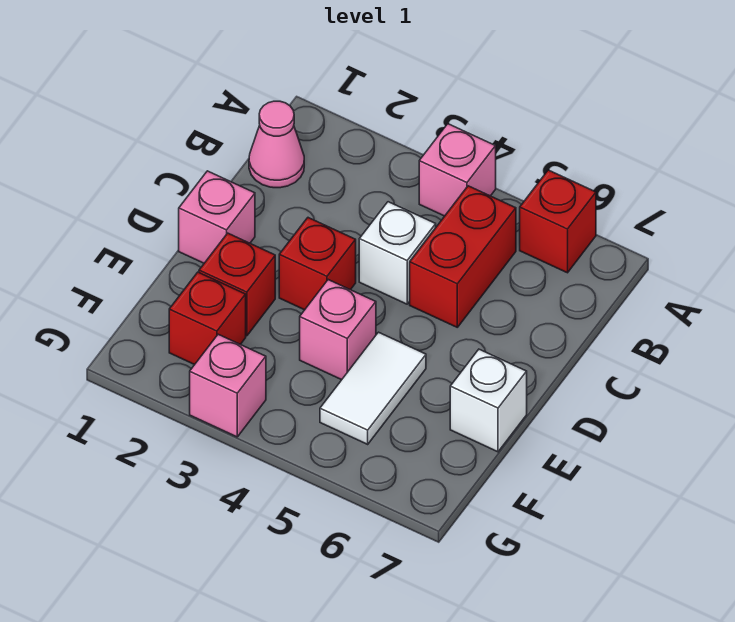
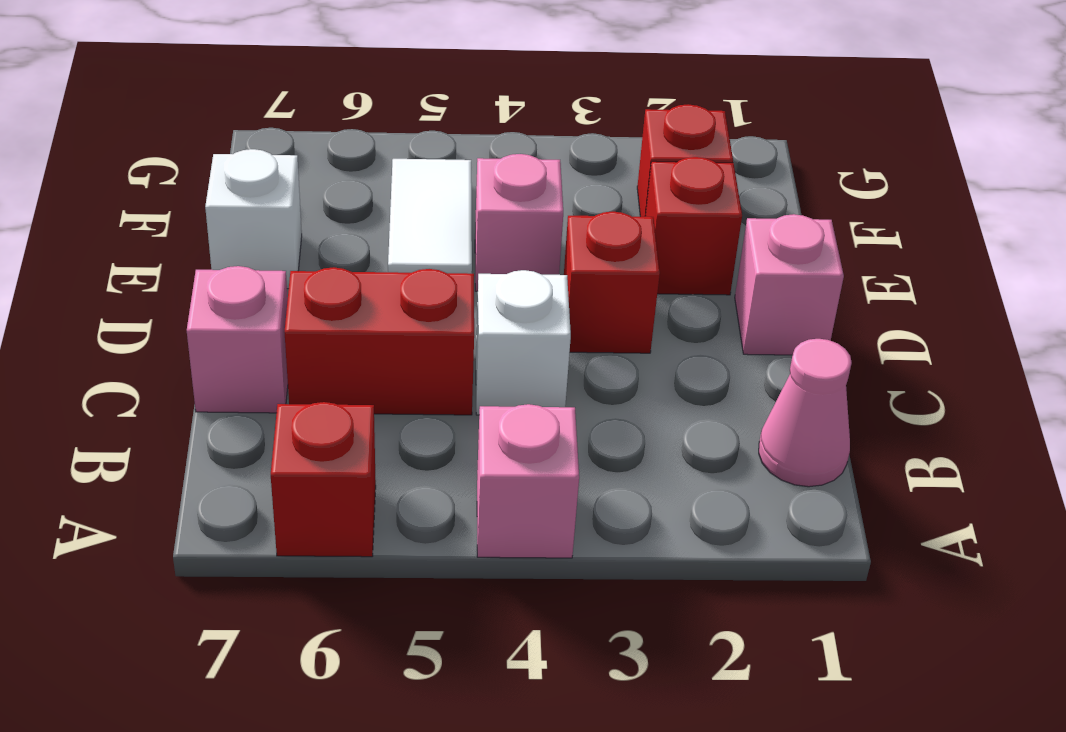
red 1x2 brick [410,186,516,327] -> red 1x2 brick turned to [285,267,474,415]
pink 1x1 brick [190,334,266,437] -> pink 1x1 brick moved to [187,266,288,413]

